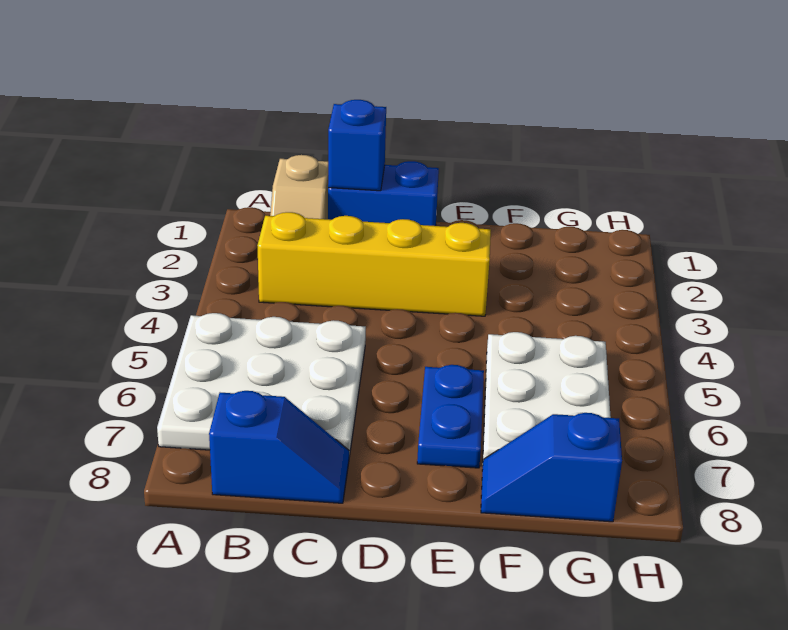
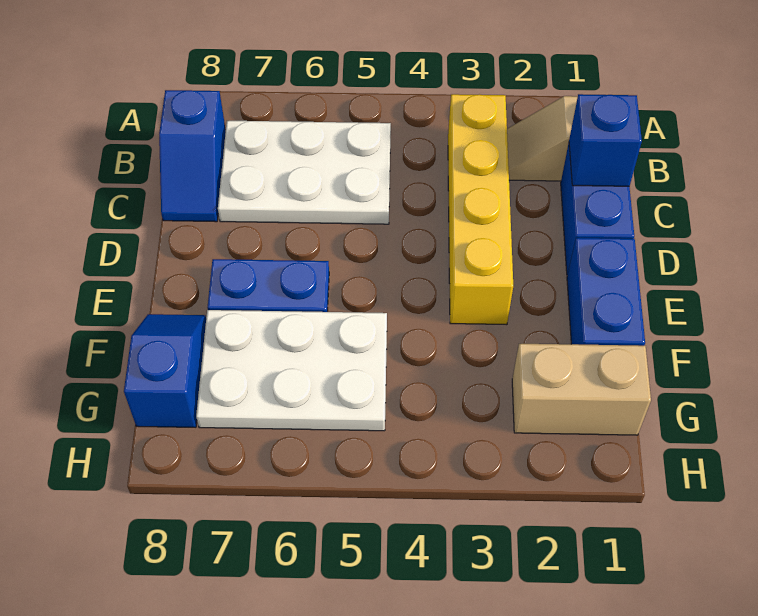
white 3x3 plate [157,313,366,457] -> white 2x3 plate [218,121,391,224]
none -> blue 1x2 brick [567,238,645,346]
none -> tan 1x2 brick [512,344,651,435]

